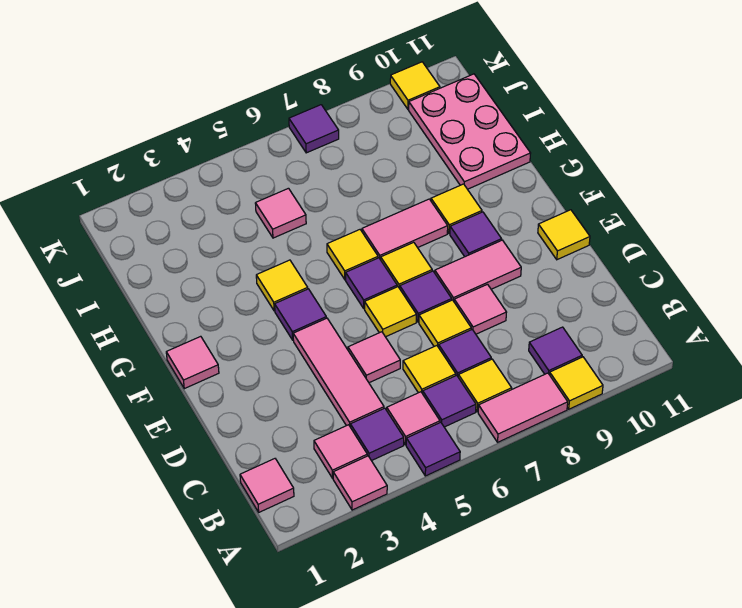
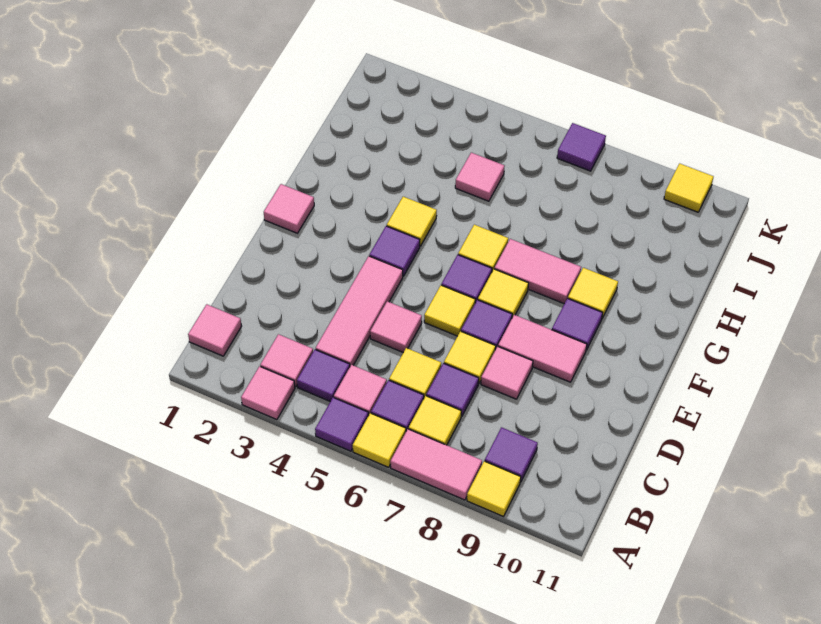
yellow 1x1 tile [538,210,590,260] -> yellow 1x1 tile moved to [353,413,406,467]
pink 2x3 plate [409,74,531,189] -> none

